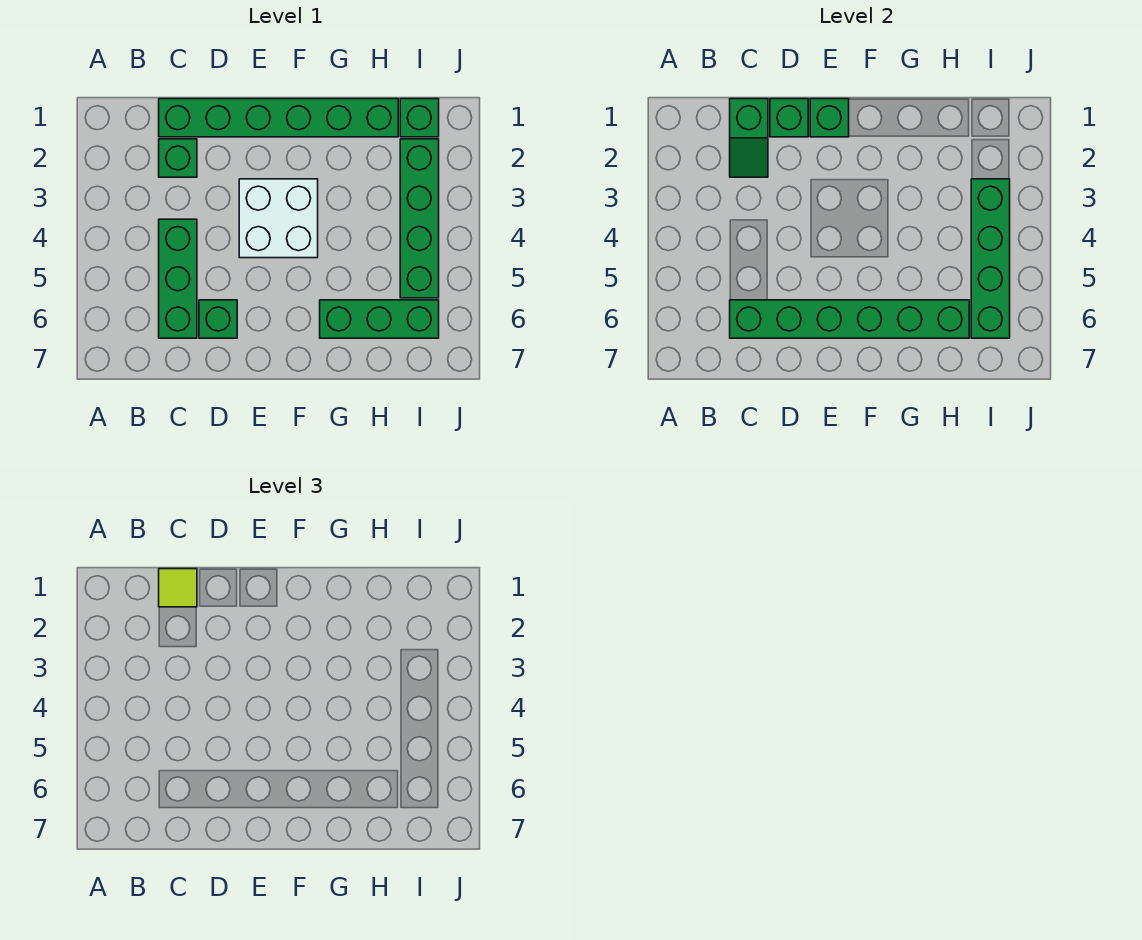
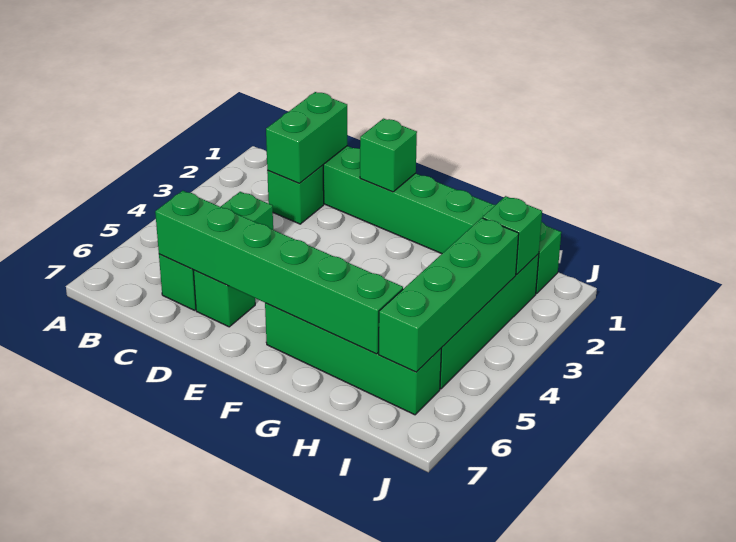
green 1x2 slope [730,99,768,177] -> green 1x2 brick [266,92,347,183]
lime 1x1 tile [159,569,197,607] -> none
green 1x1 brick [770,99,808,137] -> green 1x1 brick moved to [483,196,542,275]
white 2x2 brick [239,179,318,258] -> none
green 1x3 brick [320,300,439,338] -> green 1x4 brick [265,303,441,415]

